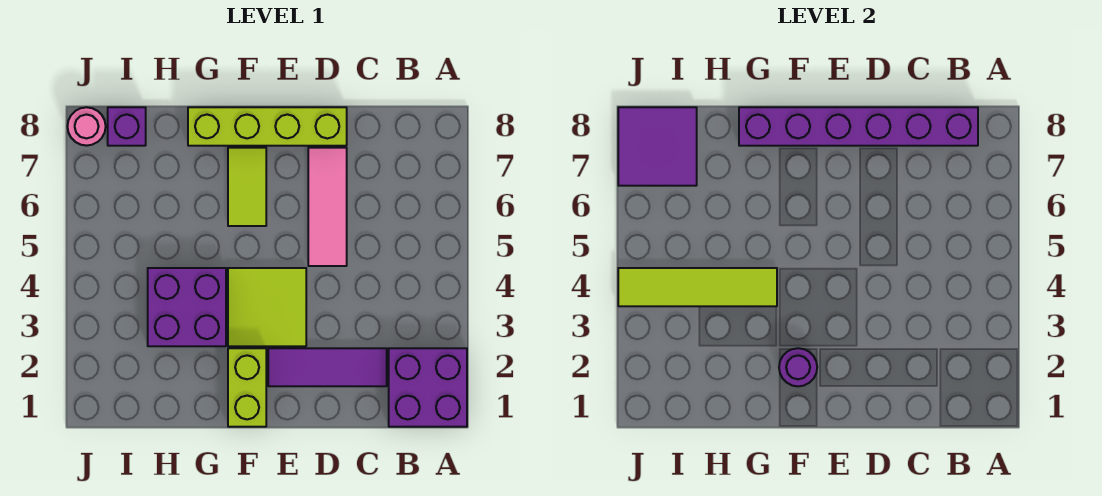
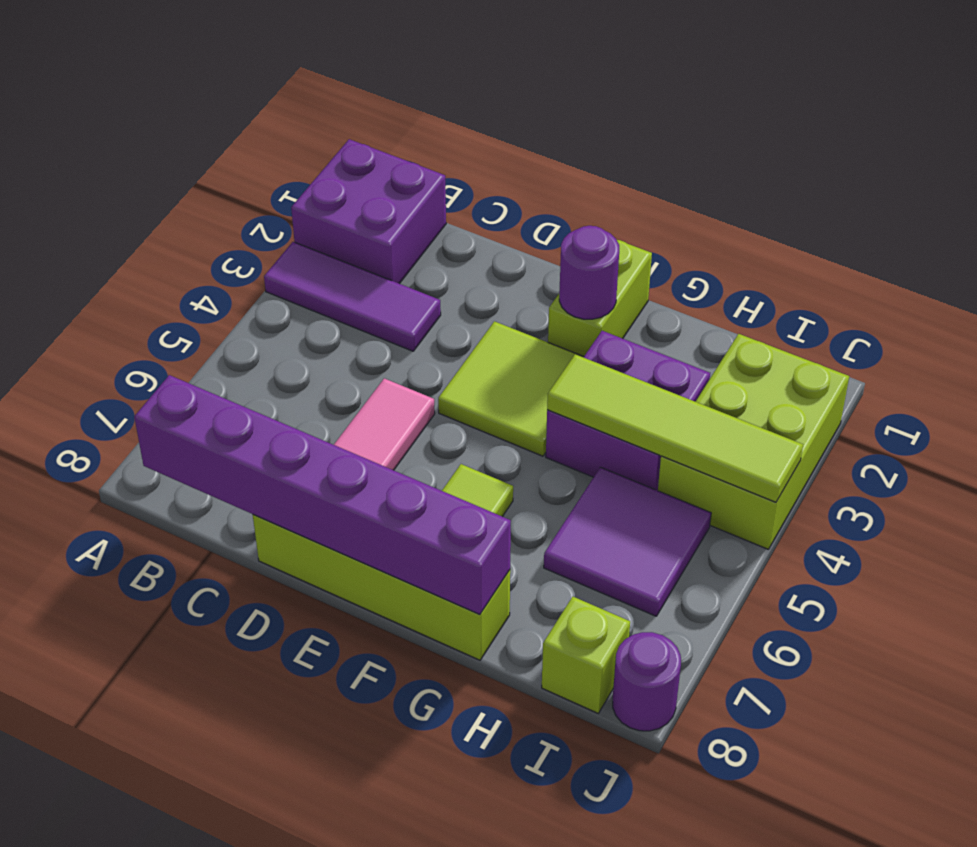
purple 1x3 tile [268,348,387,386] -> purple 1x3 tile moved to [264,242,441,351]
none -> lime 2x3 brick [658,334,849,549]
purple 2x2 tile [618,107,697,186] -> purple 2x2 tile moved to [544,467,711,616]
purple 1x1 brick [108,107,146,146] -> lime 1x1 brick [542,597,630,713]
pink 1x1 round brick [67,107,106,146] -> purple 1x1 round brick [613,632,681,731]

